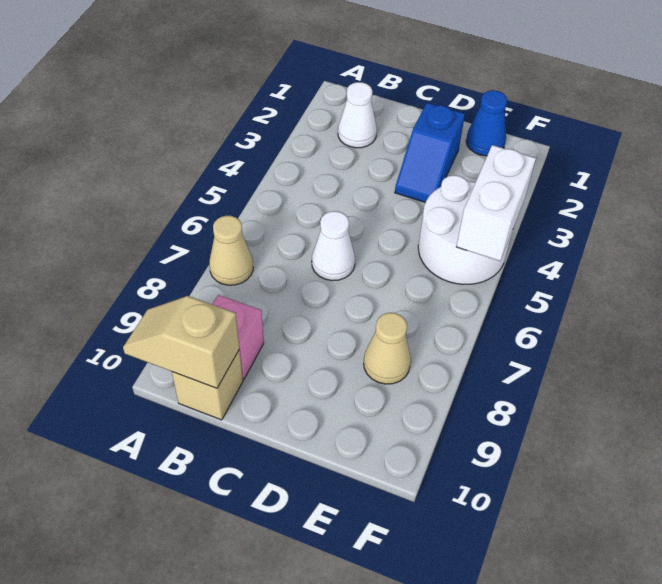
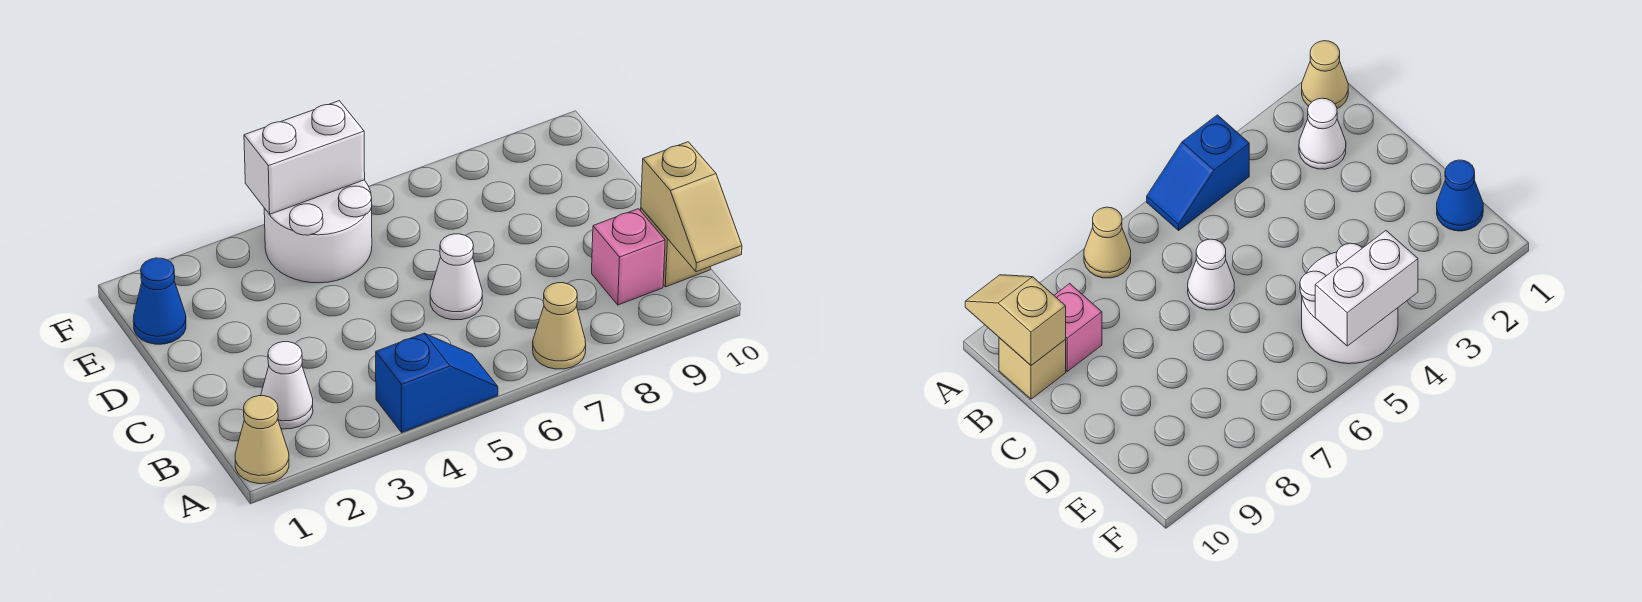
blue 1x2 slope [395,103,465,202] -> blue 1x2 slope moved to [376,333,498,432]
tan 1x1 cone [364,313,411,384] -> tan 1x1 cone moved to [235,396,289,484]

